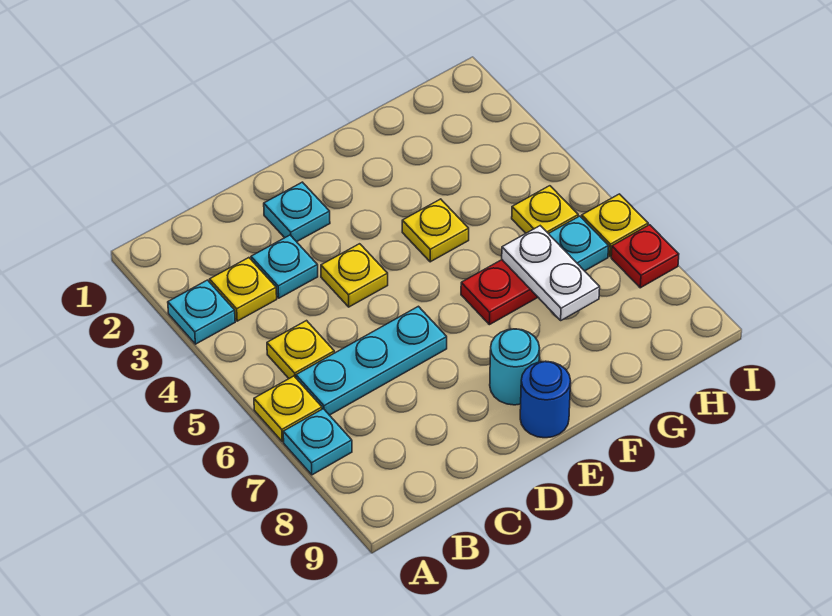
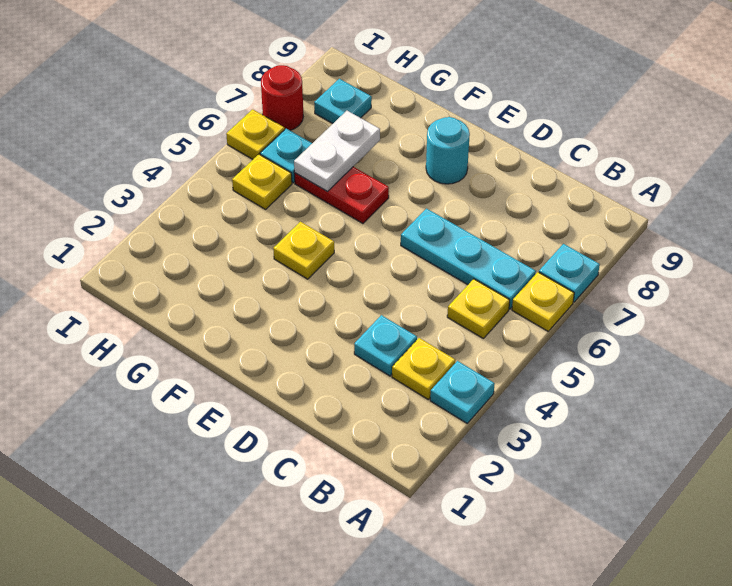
cyan 1x1 plate [264,182,330,242] -> cyan 1x1 plate moved to [314,79,372,123]
yellow 1x1 plate [321,244,388,307] -> none
blue 1x1 round brick [520,361,571,438] -> none
red 1x1 plate [611,225,679,288] -> red 1x1 round brick [261,65,303,130]

